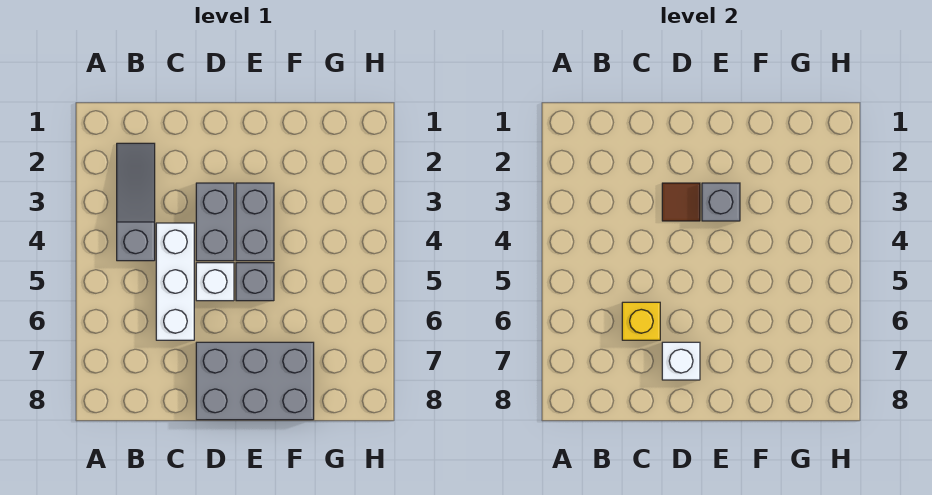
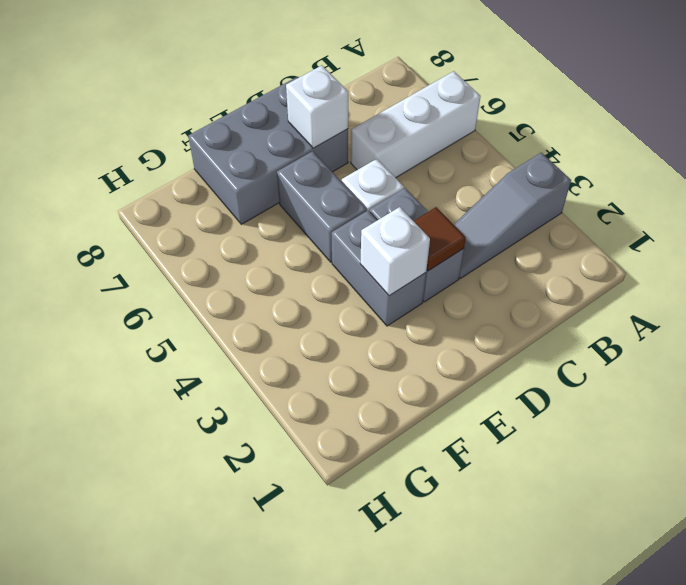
grey 1x3 slope [117,143,155,261] -> grey 1x3 slope turned to [454,153,571,278]
white 1x3 brick [156,223,194,340] -> white 1x3 brick turned to [351,71,481,178]
yellow 1x1 brick [622,302,660,340] -> none
grey 1x1 brick [702,183,740,221] -> white 1x1 brick [360,207,430,296]
grey 1x1 brick [236,263,274,301] -> grey 1x2 brick [277,151,367,262]

